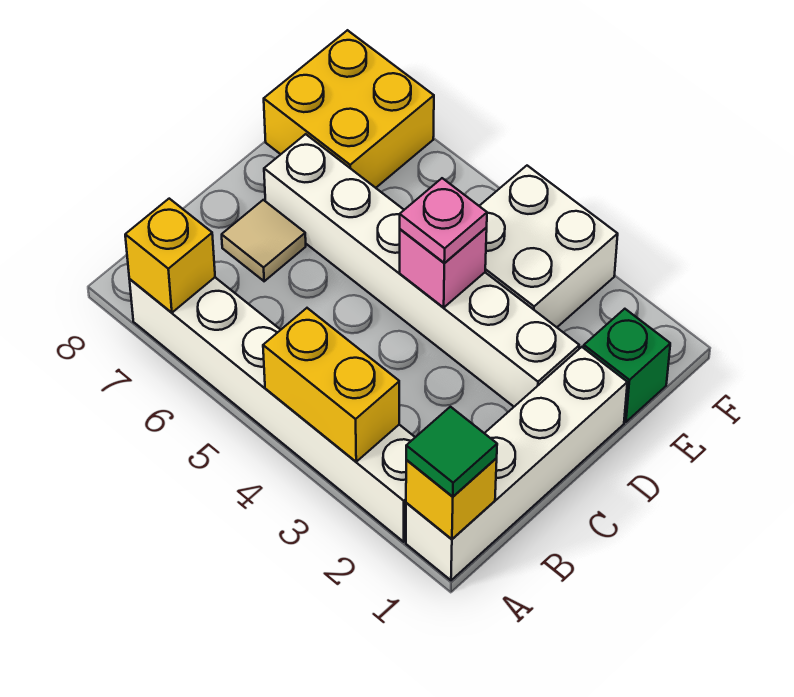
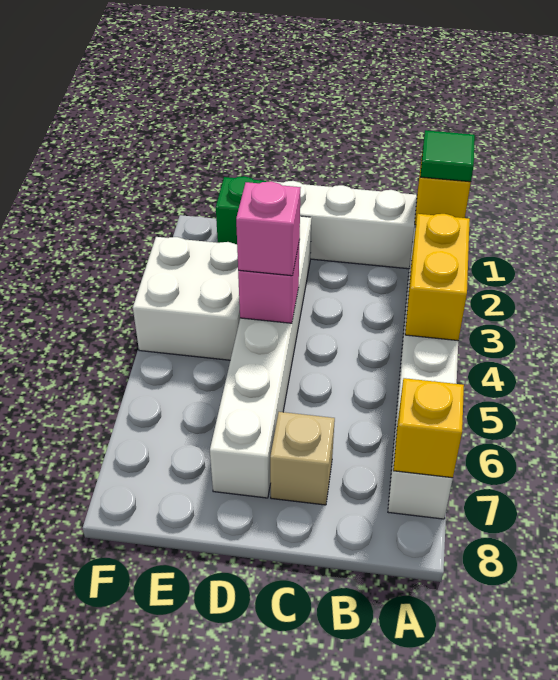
tan 1x1 tile [222,200,306,281] -> tan 1x1 brick [270,412,335,505]
pink 1x1 plate [400,178,487,263] -> pink 1x1 brick [236,181,301,276]
yellow 2x2 brick [264,30,434,188] -> none

